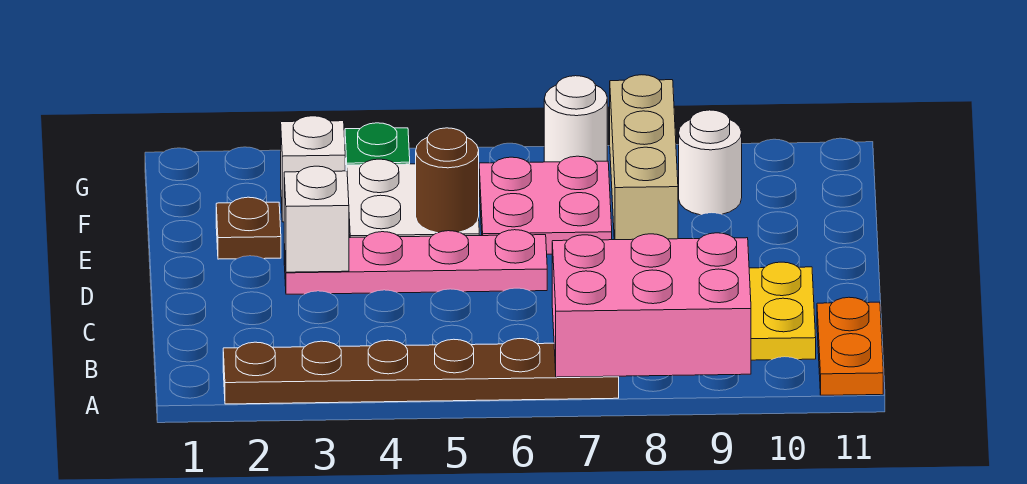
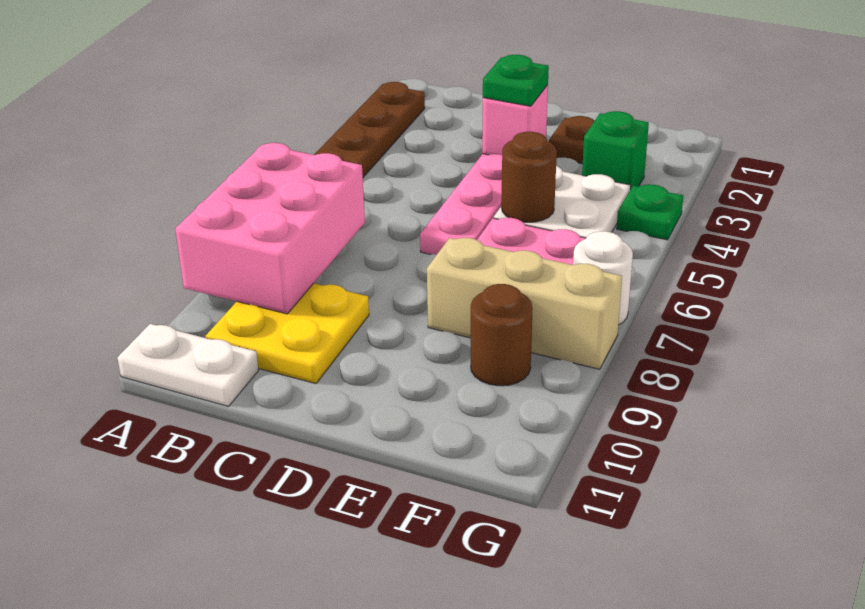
orange 1x2 plate [817,297,883,395] -> white 1x2 plate [118,324,259,406]
white 1x1 brick [284,166,349,272] -> pink 1x1 brick [482,85,548,155]
none -> green 1x1 plate [483,55,549,106]
white 1x1 brick [281,116,345,222] -> green 1x1 brick [582,111,649,189]
white 1x1 round brick [679,110,742,215] -> brown 1x1 round brick [471,284,533,386]

